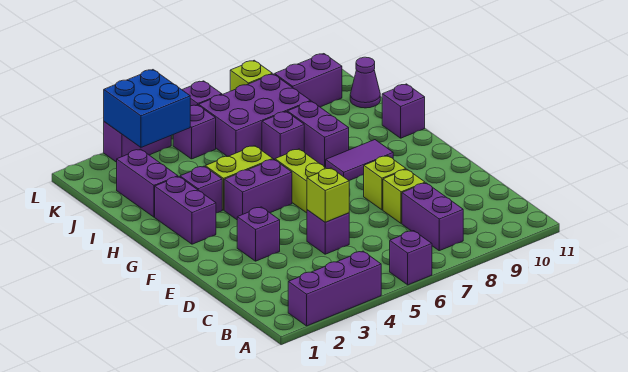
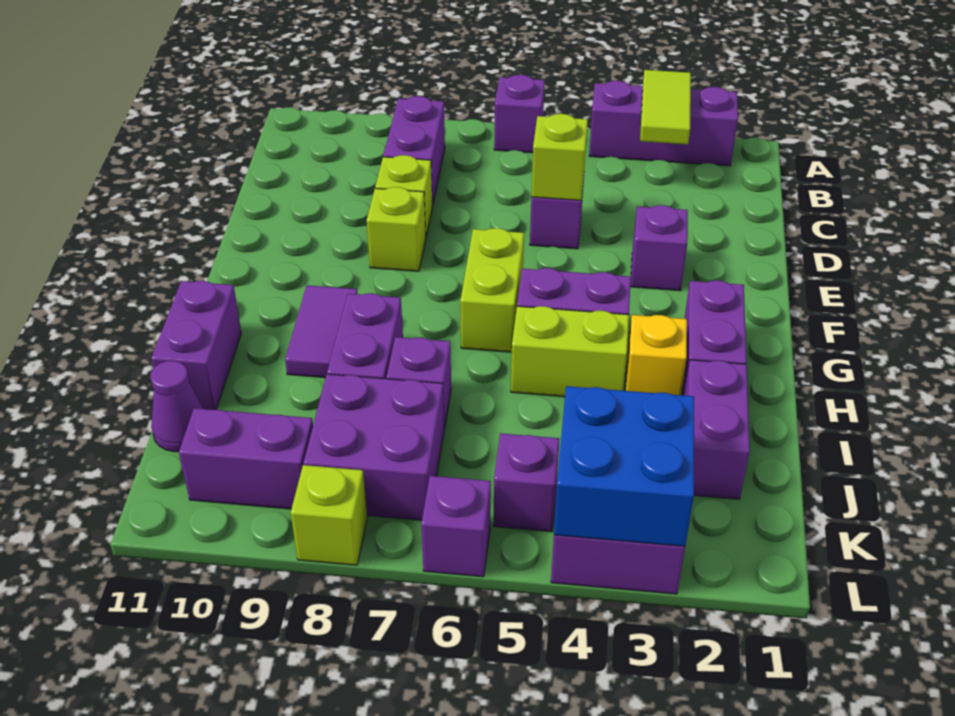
none -> lime 1x2 tile [640,70,691,144]
purple 1x2 tile [326,140,393,181] -> purple 1x2 tile turned to [285,285,357,378]
purple 1x1 brick [180,166,222,213] -> yellow 1x1 brick [625,315,687,395]
purple 1x1 brick [382,84,425,138] -> purple 1x2 brick [151,281,241,410]
purple 2x3 brick [199,74,311,157] -> purple 2x2 brick [304,374,444,520]

